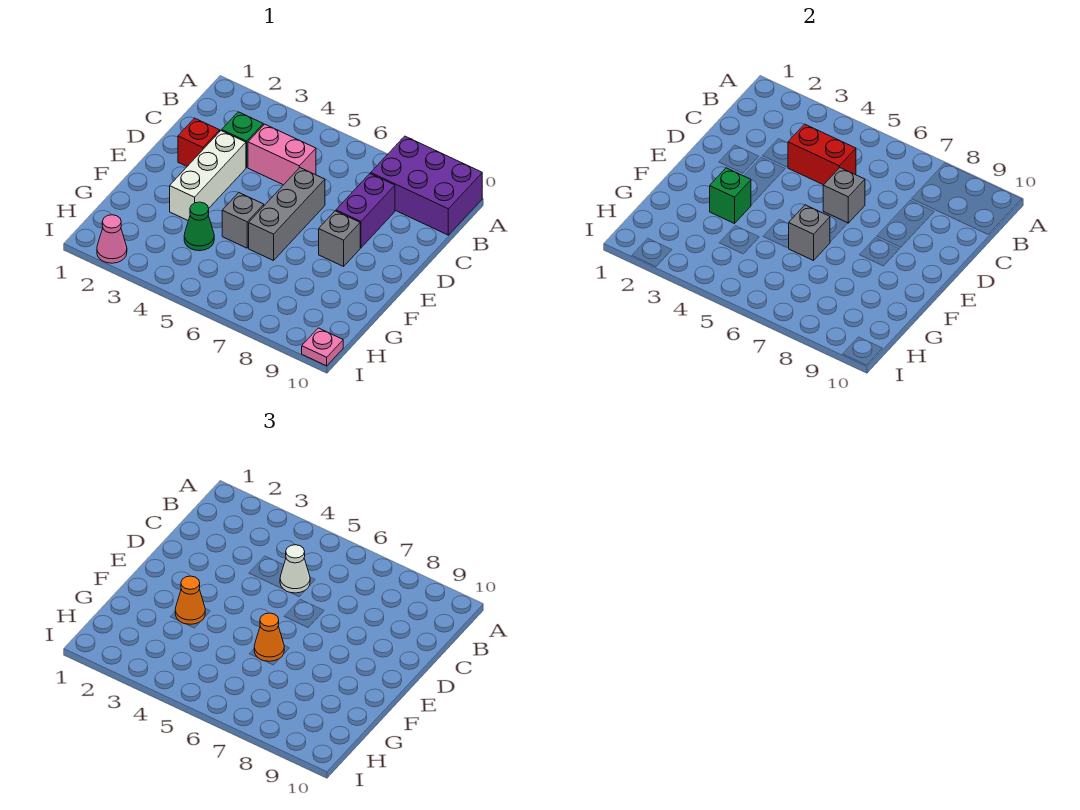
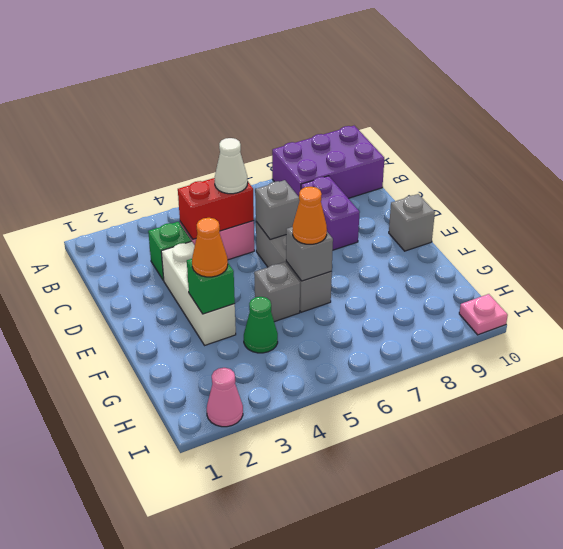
red 1x1 brick [178,118,220,166] -> none
grey 1x1 brick [319,211,360,266] -> grey 1x1 brick moved to [389,194,435,251]

